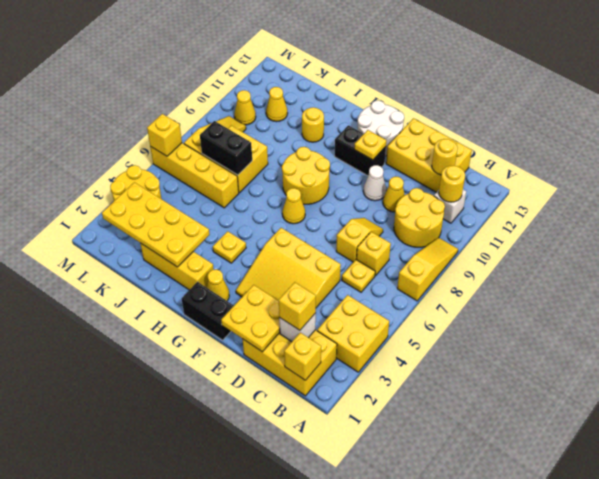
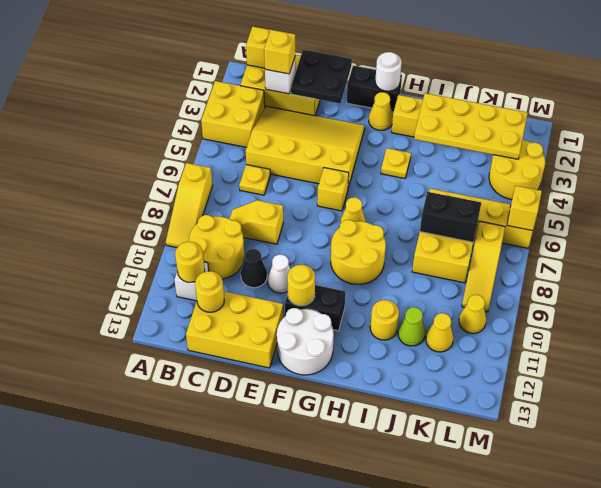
yellow 1x1 brick [357,232,391,276] -> yellow 1x1 brick moved to [317,168,349,211]
yellow 2x2 plate [221,285,280,352] -> black 2x2 plate [291,50,352,103]
yellow 3x3 slope [236,228,341,308] -> yellow 3x4 slope [246,106,365,188]
yellow 1x2 slope [336,218,383,262] -> yellow 1x2 slope turned to [229,200,283,244]
yellow 1x1 cone [383,177,405,212] -> black 1x1 cone [241,249,267,288]
yellow 1x1 plate [354,130,386,160] -> yellow 1x1 round brick [287,265,315,306]
none -> white 1x1 round brick [375,52,402,91]
none -> lime 1x1 cone [398,307,425,346]

